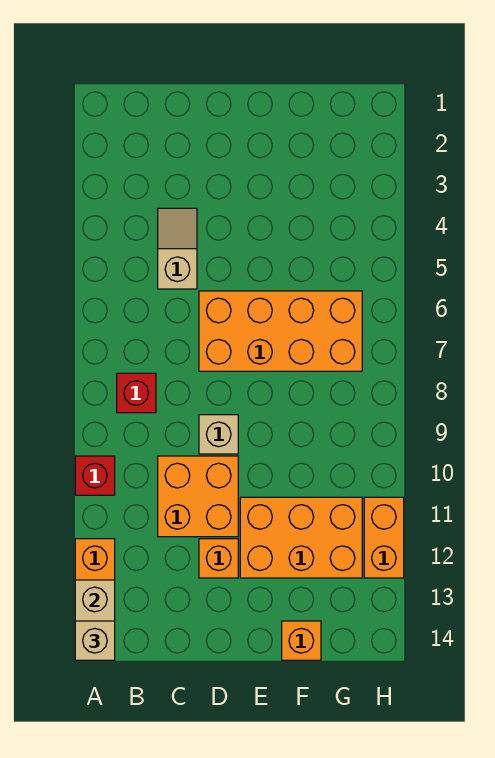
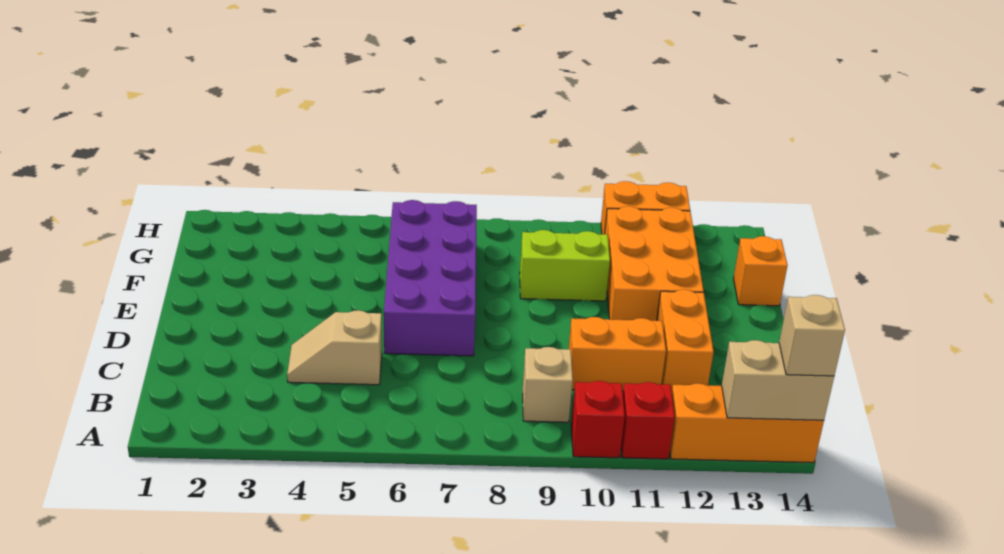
red 1x1 brick [117,373,156,413] -> red 1x1 brick moved to [621,382,675,459]
orange 2x2 brick [158,456,238,537] -> orange 1x2 brick [569,317,666,391]
orange 2x4 brick [199,291,362,371] -> purple 2x4 brick [384,200,477,356]
tan 1x1 brick [199,415,238,454] -> tan 1x1 brick moved to [523,347,573,422]
orange 1x1 brick [199,539,238,578] -> orange 1x2 brick [657,290,714,392]
none -> lime 1x2 brick [520,230,610,301]

